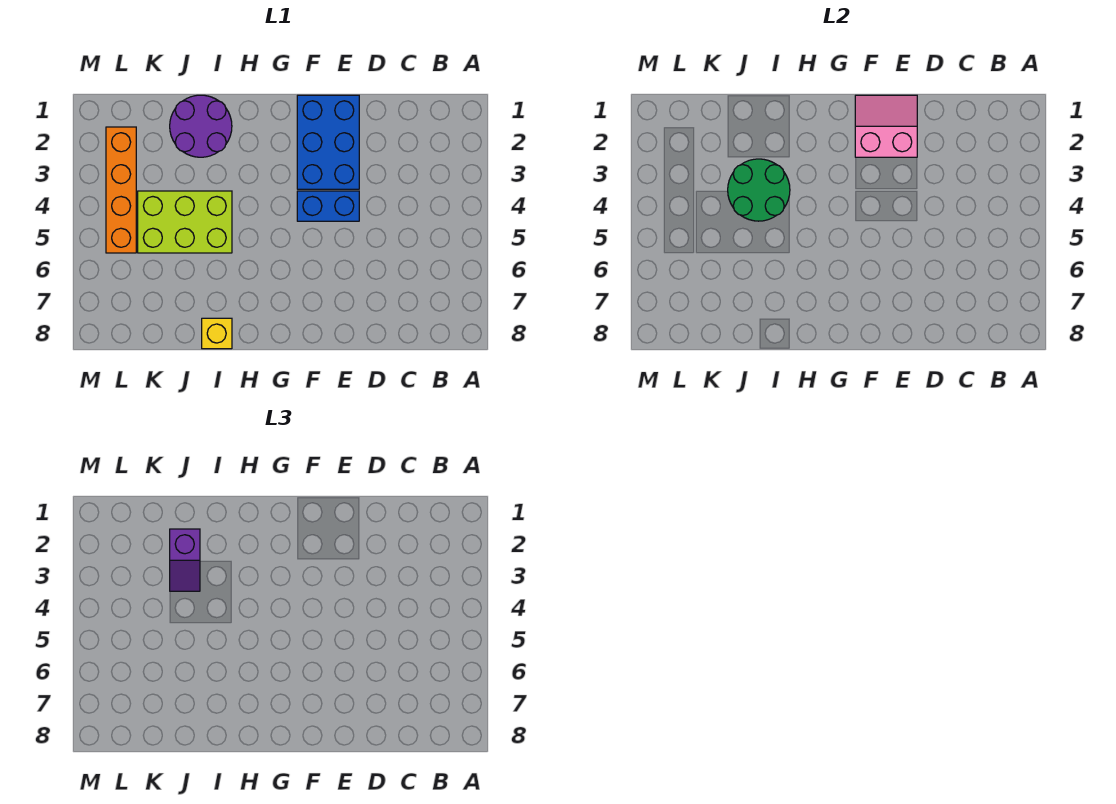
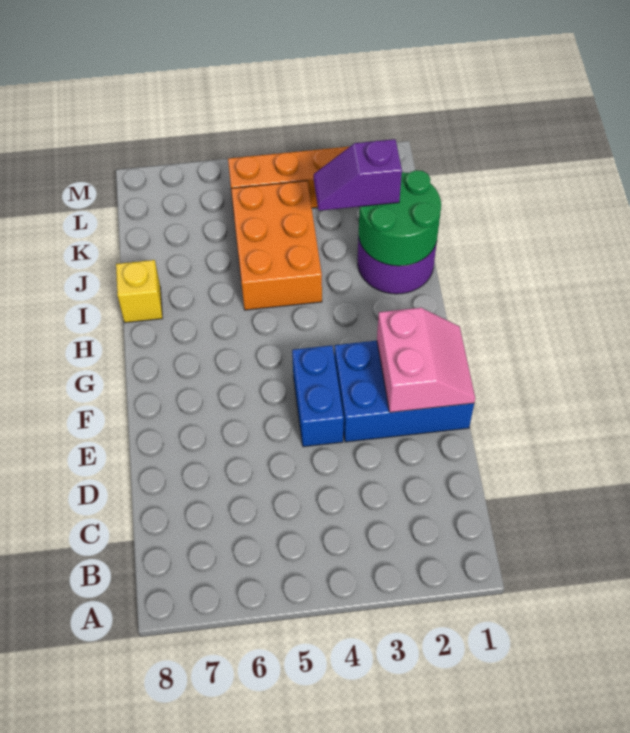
green 2x2 round brick [728,159,790,221] -> green 2x2 round brick moved to [359,170,441,266]
lime 2x3 brick [138,191,232,253] -> orange 2x3 brick [231,181,322,310]

